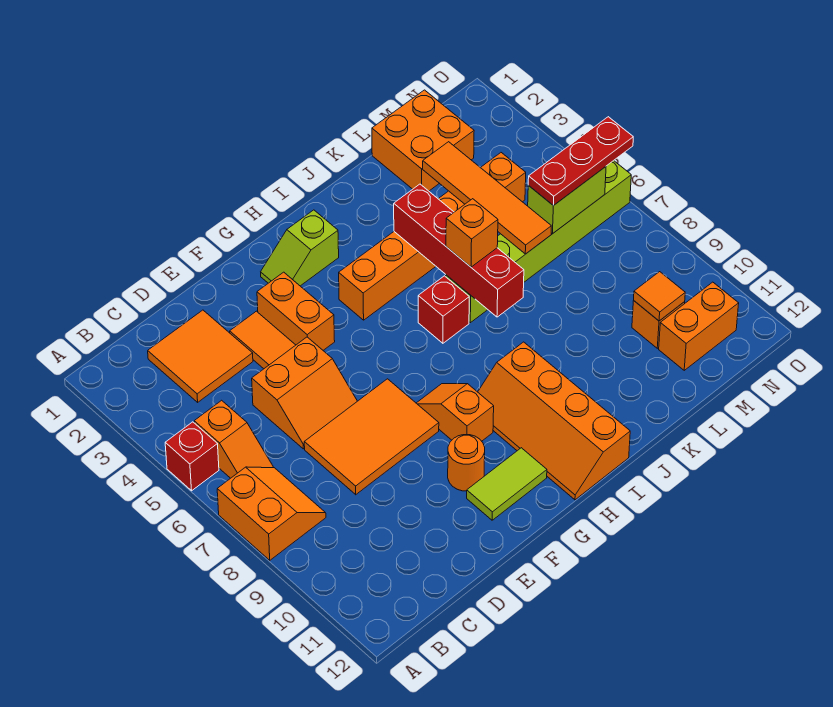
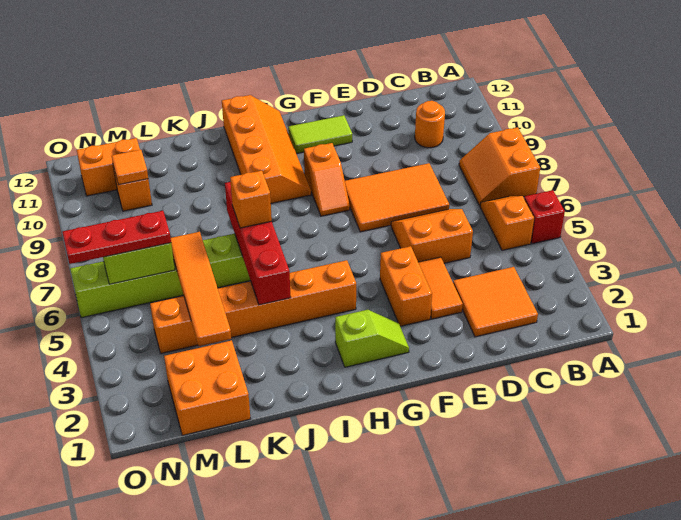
orange 1x1 round brick [448,435,485,491] -> orange 1x1 round brick moved to [415,101,445,148]
red 1x1 brick [418,276,469,343] -> none

